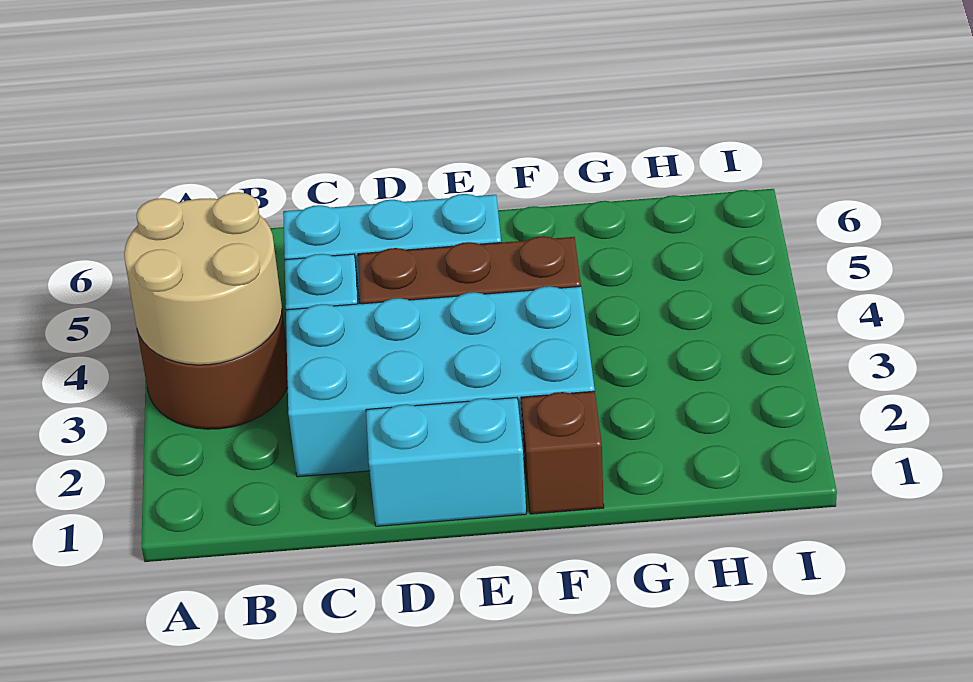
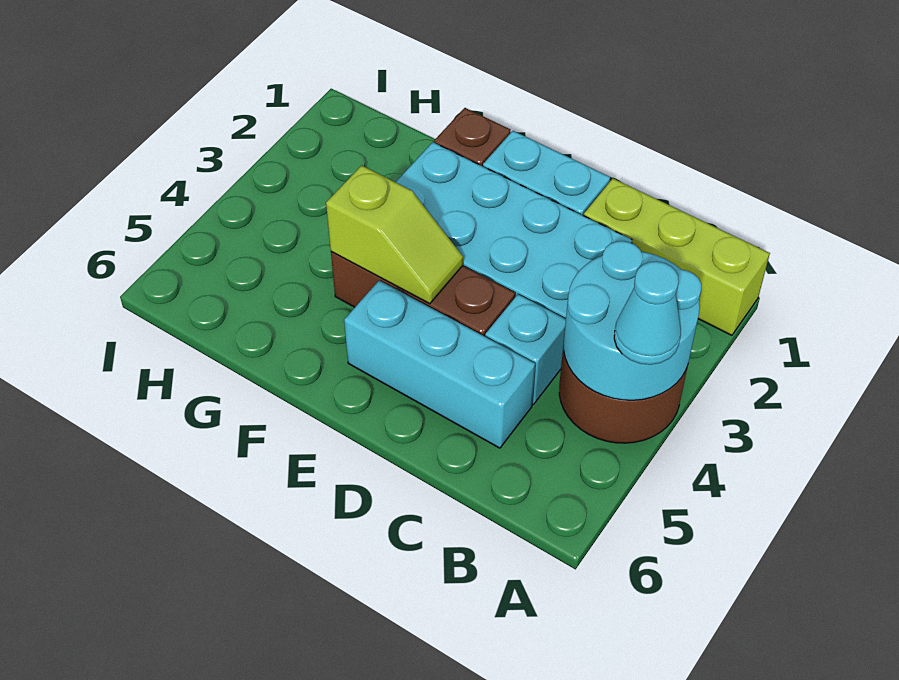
none -> lime 1x3 brick [584,178,770,335]
tan 2x2 round brick [124,192,282,365] -> cyan 2x2 round brick [564,241,701,400]
none -> cyan 1x1 cone [614,261,681,365]
none -> lime 1x2 slope [326,165,463,304]

